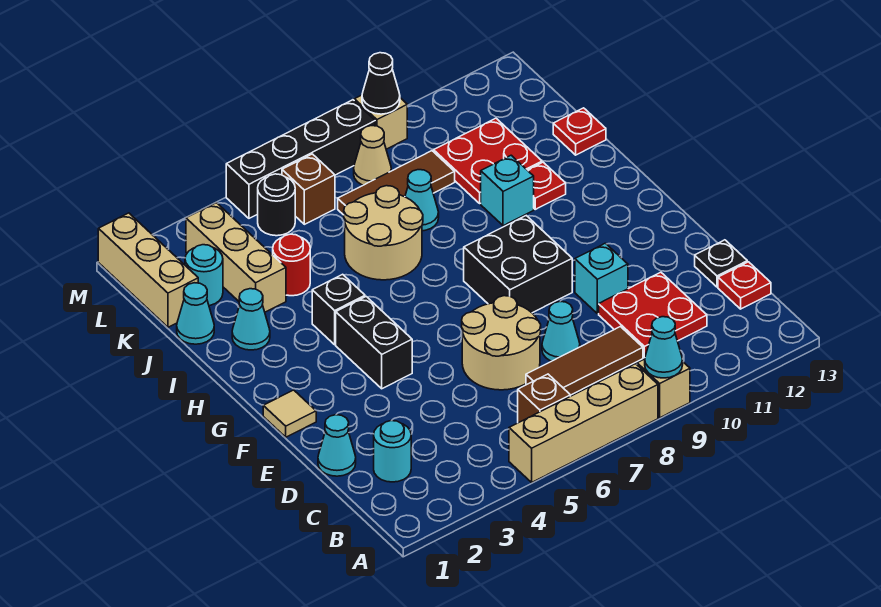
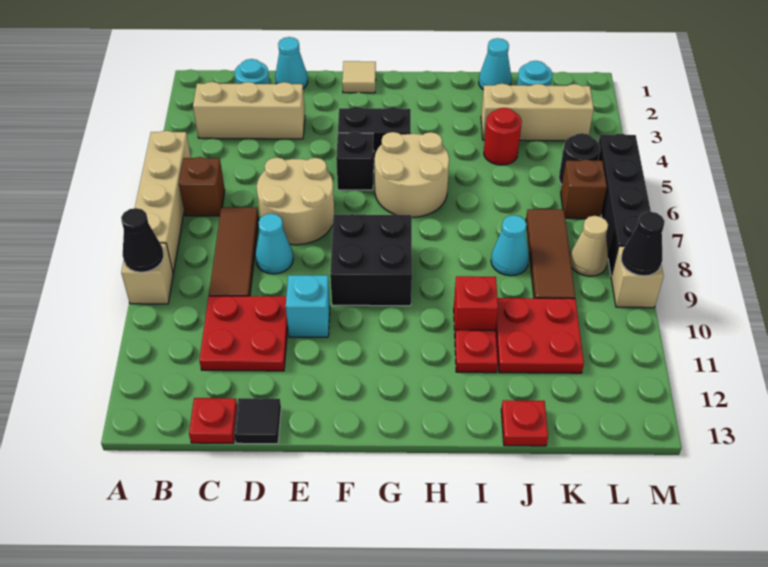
cyan 1x1 cone [645,317,683,378] -> black 1x1 cone [121,208,164,272]
black 1x1 plate [695,240,747,287] -> black 1x1 tile [234,398,281,444]
black 1x1 brick [312,274,365,345] -> black 1x1 brick moved to [336,132,374,190]
cyan 1x1 cone [232,289,270,350] -> none
tan 2x2 round brick [344,186,423,280] -> tan 2x2 round brick moved to [375,132,449,217]
cyan 1x1 brick [481,155,534,226] -> red 1x1 brick [454,276,498,332]
tan 1x3 brick [98,213,198,327] -> tan 1x3 brick moved to [193,82,305,139]

